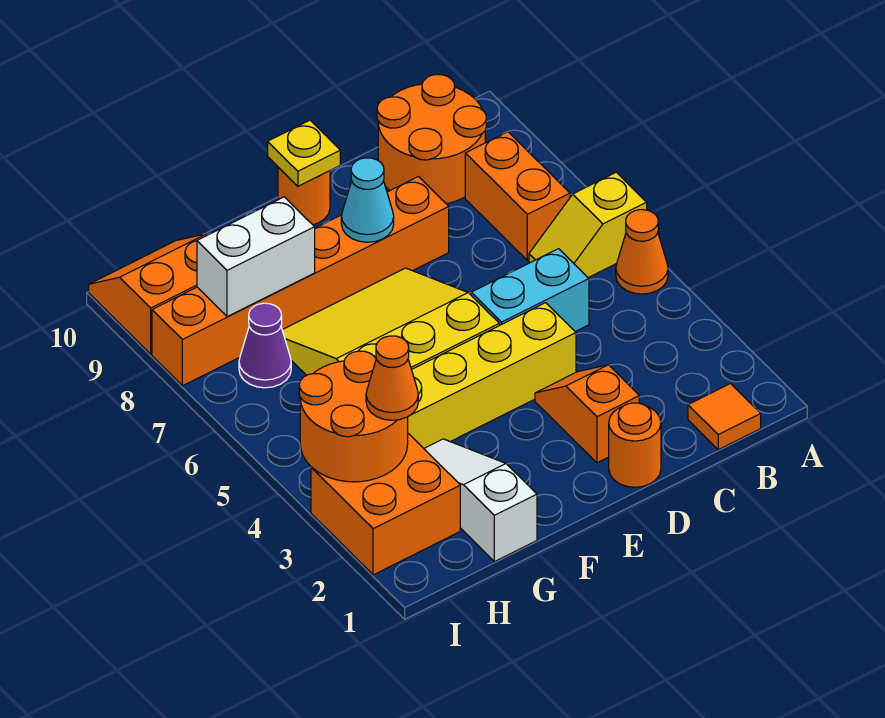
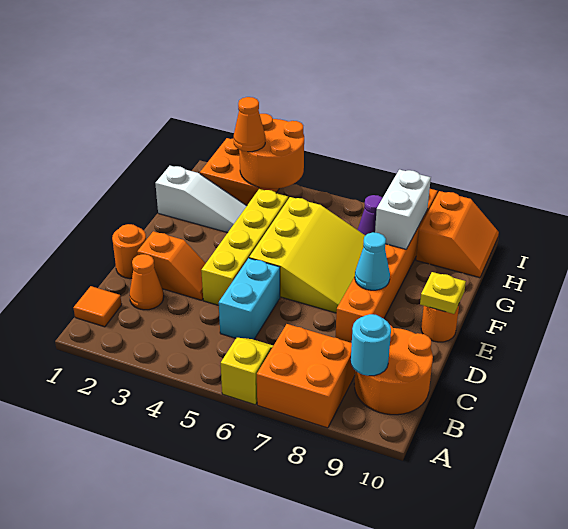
orange 1x1 cone [616,210,668,294] -> orange 1x1 cone moved to [130,254,164,310]
orange 1x2 brick [465,132,570,261] -> orange 2x2 brick [257,324,355,428]
none -> cyan 1x1 round brick [351,314,391,376]

